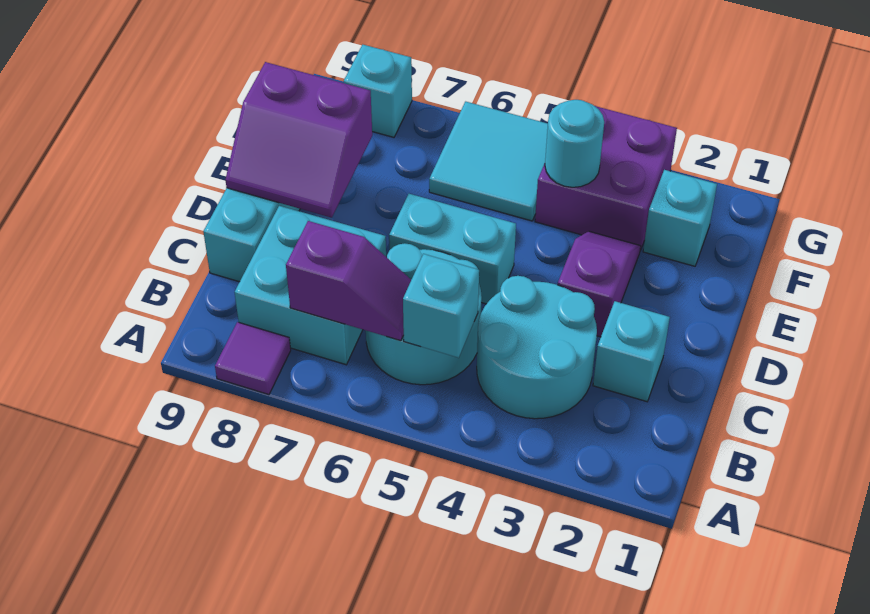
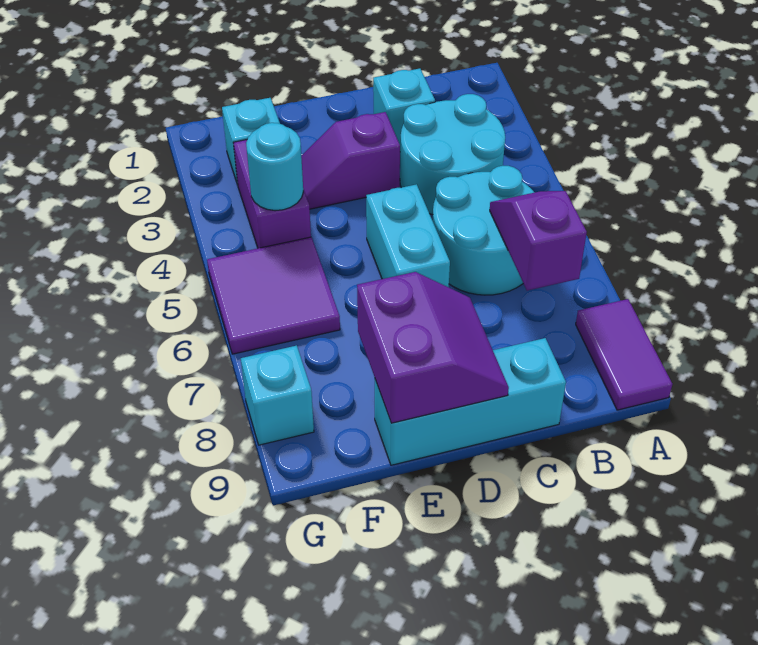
purple 1x1 tile [215,322,291,395] -> purple 1x2 tile [576,299,672,410]
cyan 1x1 brick [403,254,479,358] -> none
cyan 2x2 brick [235,206,386,365] -> none
purple 2x2 brick [535,106,677,251] -> purple 1x2 brick [233,140,311,248]
cyan 2x2 tile [429,102,548,221] -> purple 2x2 tile [207,237,340,354]

